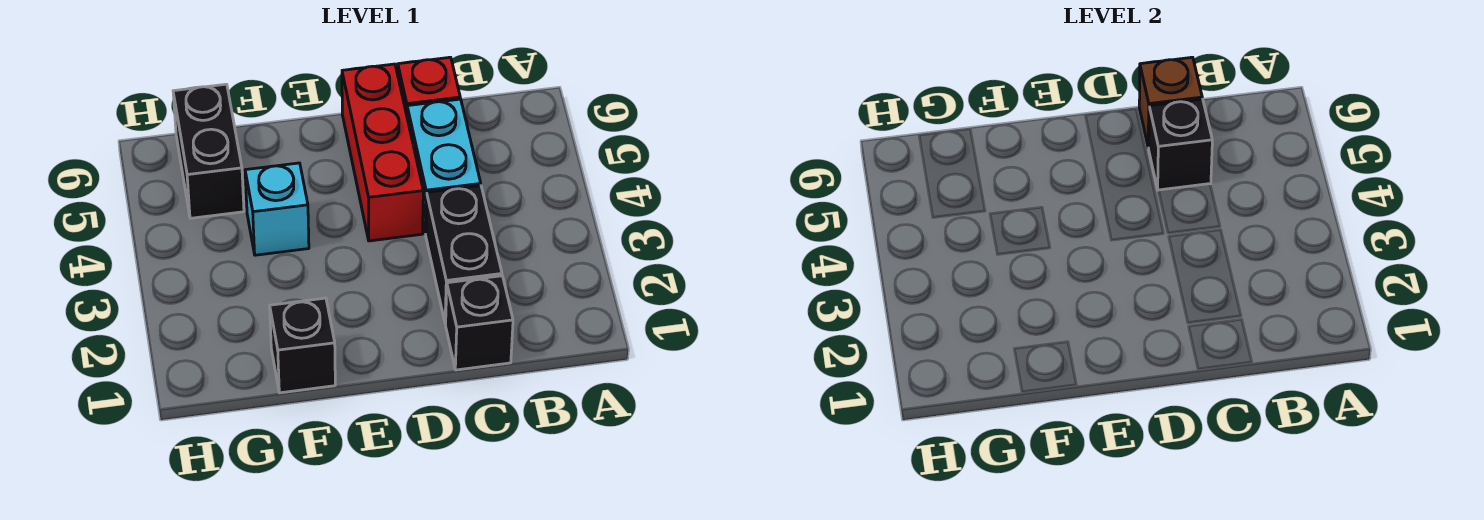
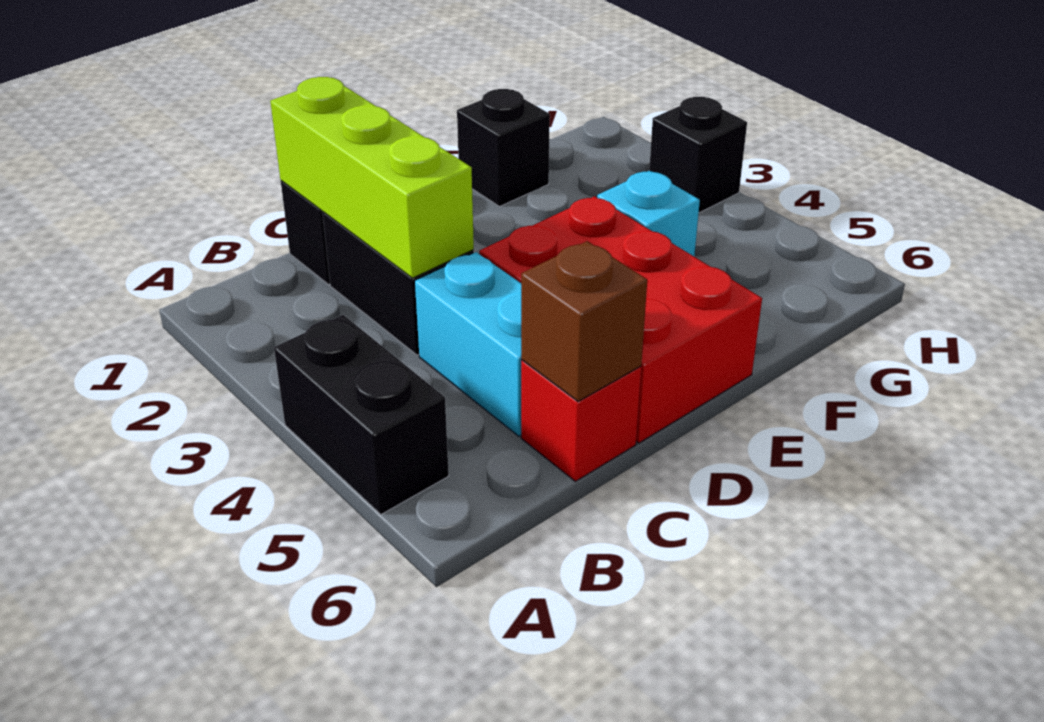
none -> lime 1x3 brick [270,77,474,278]
black 1x1 brick [1148,99,1212,190] -> black 1x1 brick moved to [649,97,747,213]
red 1x3 brick [342,64,423,241] -> red 2x3 brick [479,196,762,443]
black 1x2 brick [173,84,244,218] -> black 1x2 brick moved to [274,315,449,514]

